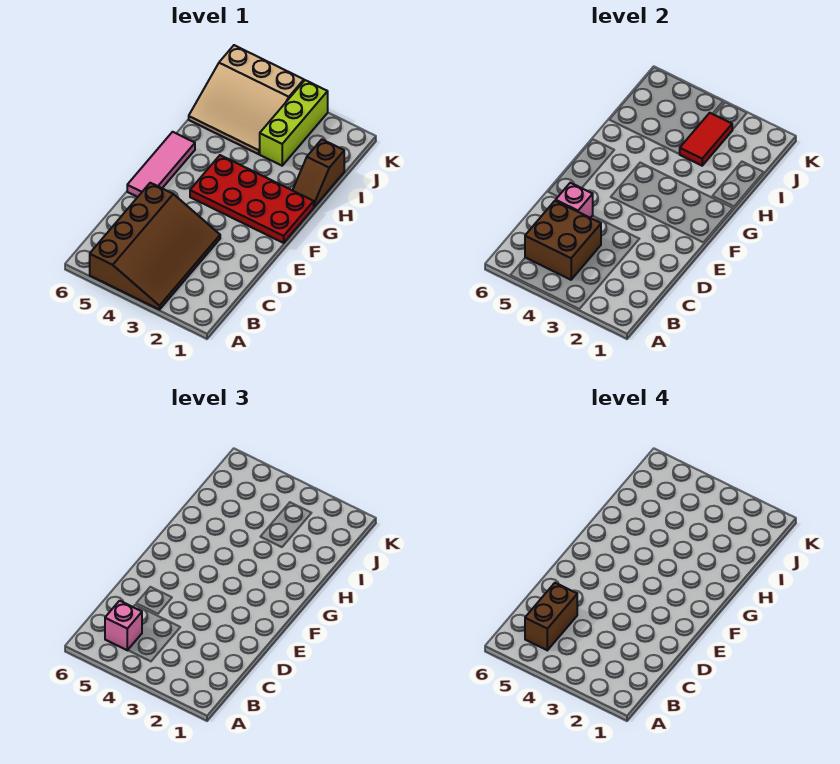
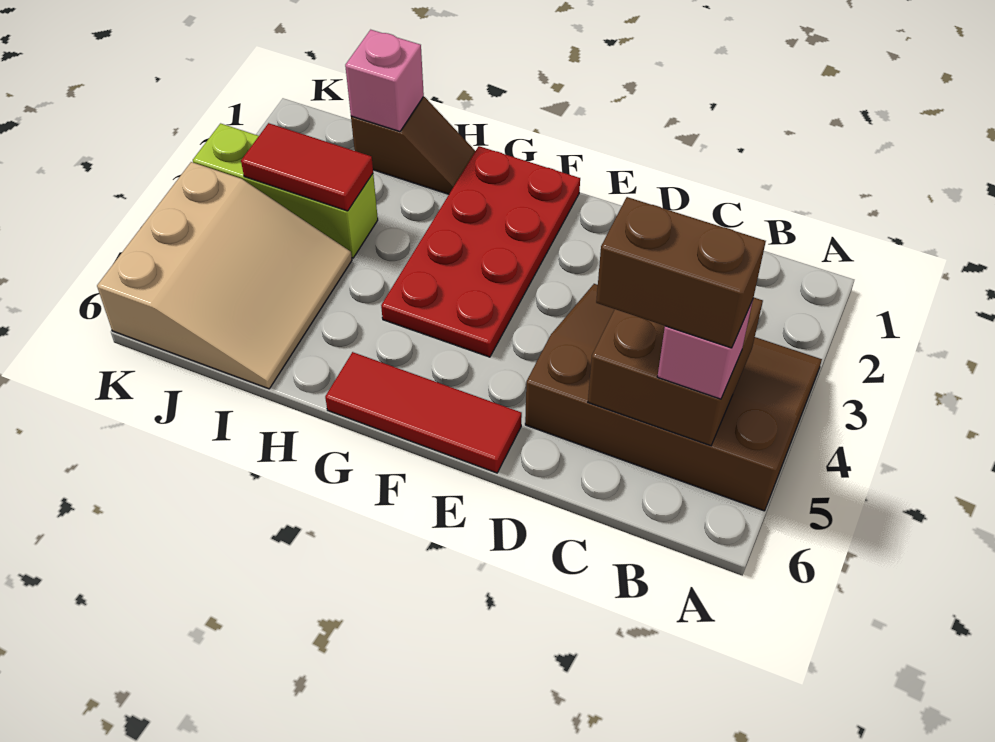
pink 1x1 brick [556,183,593,218] -> pink 1x1 brick moved to [345,30,424,132]
pink 1x3 tile [127,132,195,197] -> red 1x3 tile [325,352,522,473]

